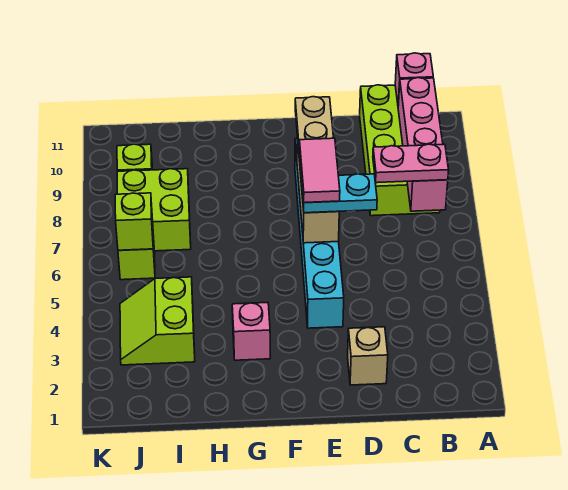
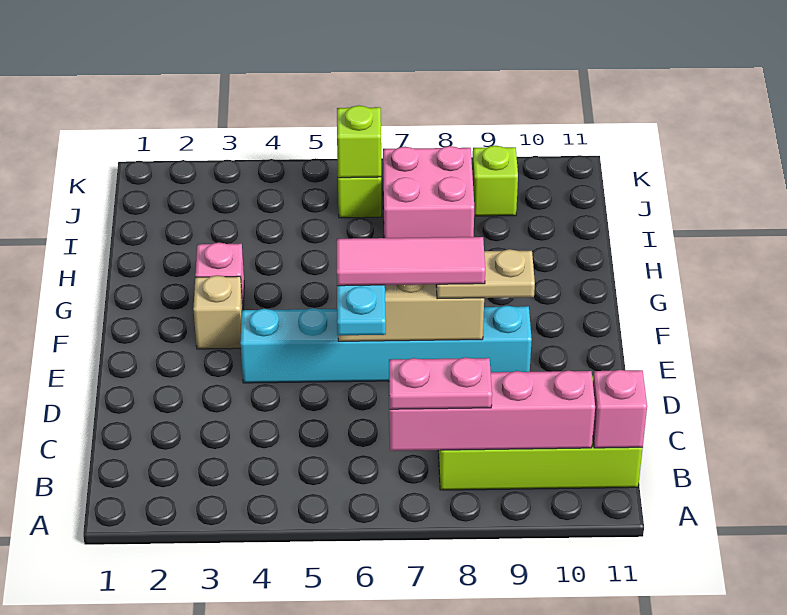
pink 1x2 plate [373,144,449,183] -> pink 1x2 plate turned to [389,358,492,409]
tan 1x1 brick [348,327,388,385] -> tan 1x1 brick moved to [193,275,243,349]
pink 1x2 tile [299,138,340,203] -> pink 1x3 tile [337,237,485,286]
lime 2x2 slope [120,277,195,365] -> none
lime 2x2 brick [117,169,191,251] -> pink 2x2 brick [383,146,474,238]

